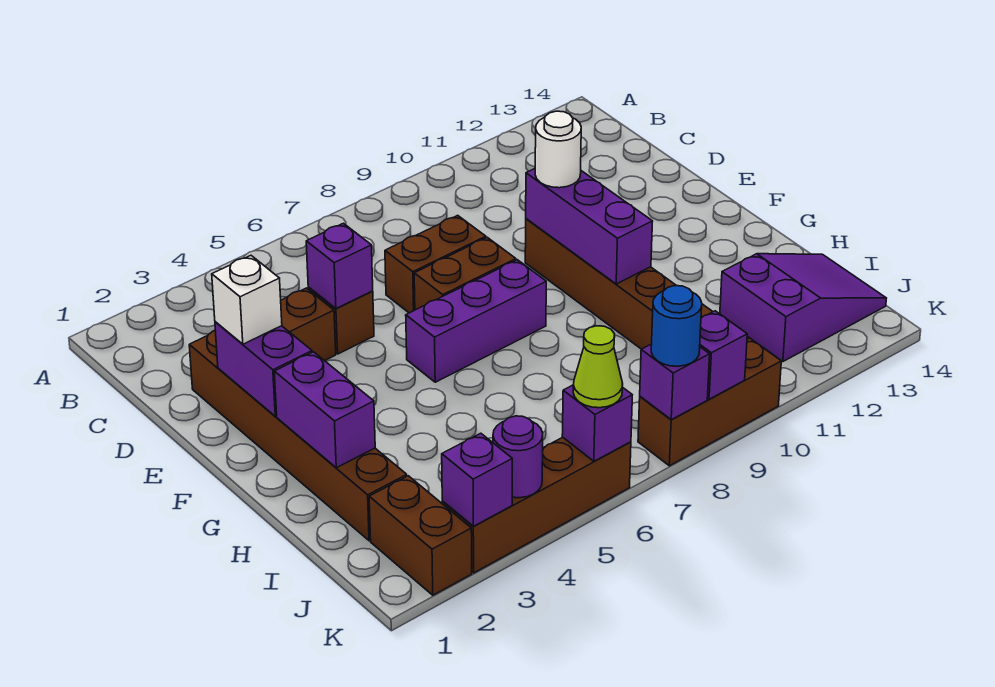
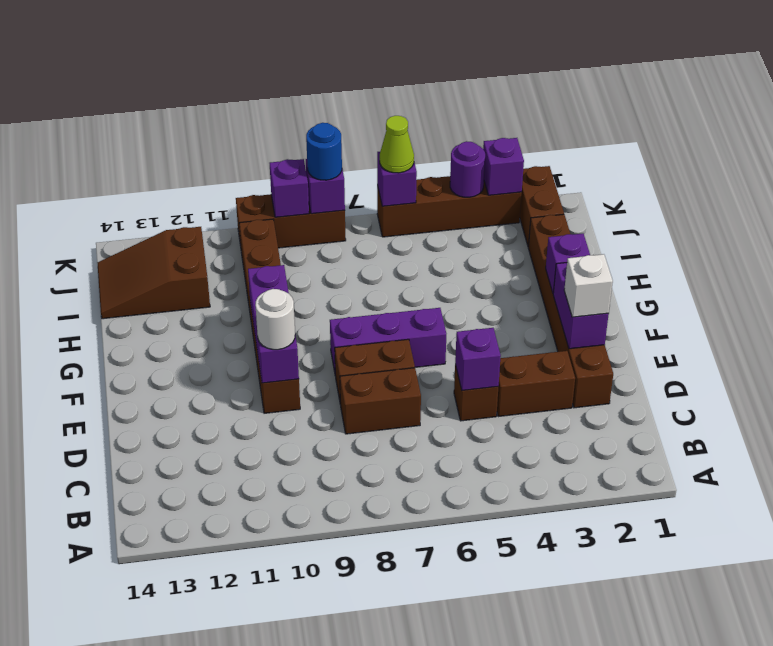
purple 1x2 brick [274,352,375,468] -> purple 1x1 brick [546,234,590,293]
purple 2x3 slope [720,254,886,362] -> brown 2x3 slope [98,227,210,319]

